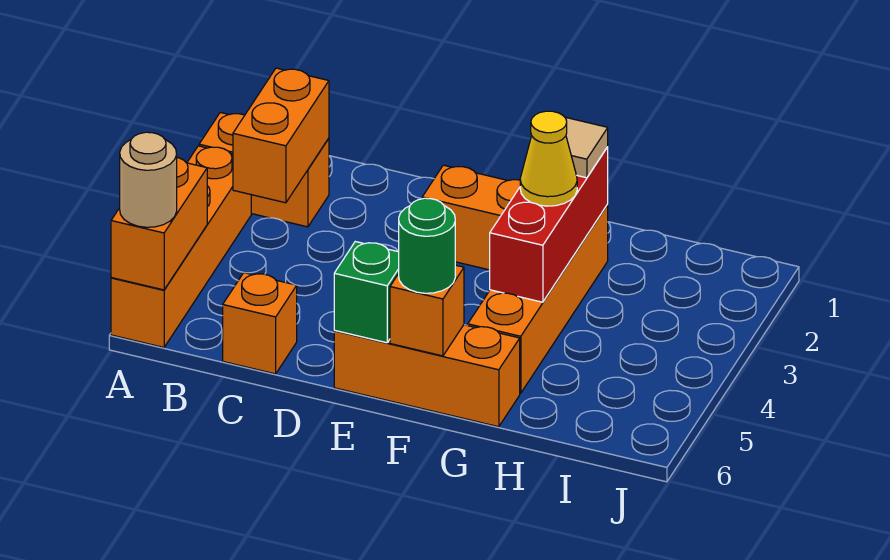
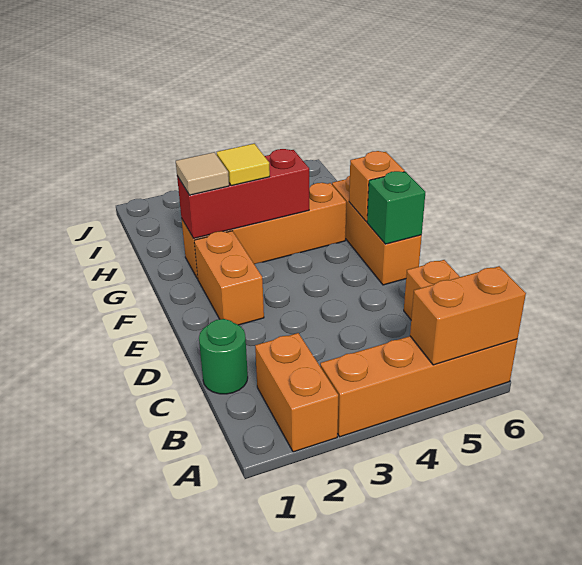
tan 1x1 round brick [120,132,177,227] -> none
orange 1x2 brick [233,68,329,203] -> none
green 1x1 round brick [399,198,455,293] -> green 1x1 round brick moved to [199,319,248,394]
yellow 1x1 cone [520,111,577,206] -> yellow 1x1 tile [217,144,270,186]

